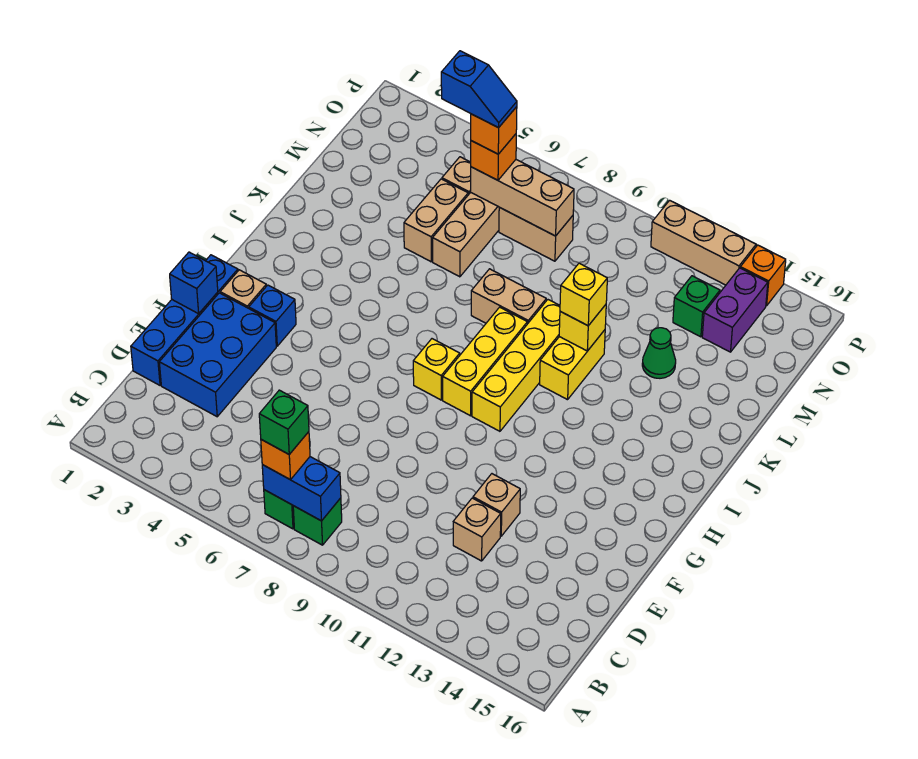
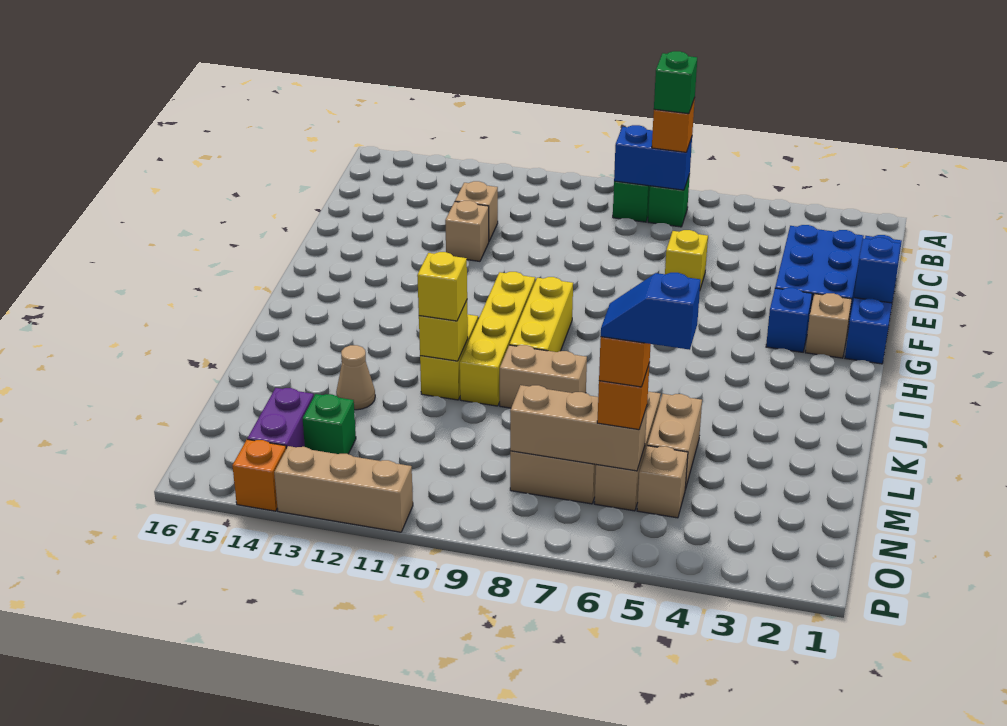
yellow 1x1 brick [413,339,460,400] -> yellow 1x1 brick moved to [665,230,708,289]
green 1x1 cone [642,328,676,378] -> tan 1x1 cone [336,345,375,410]

